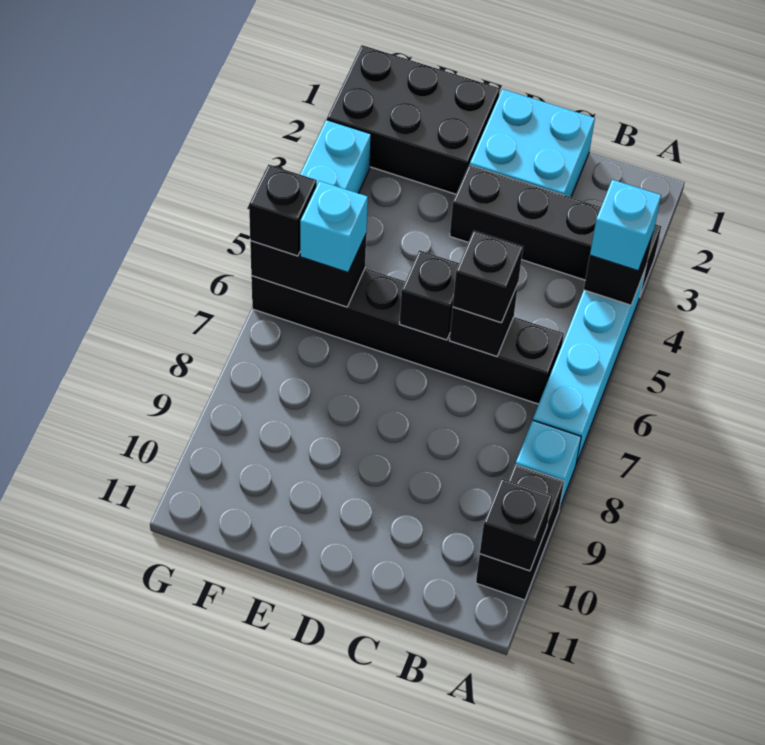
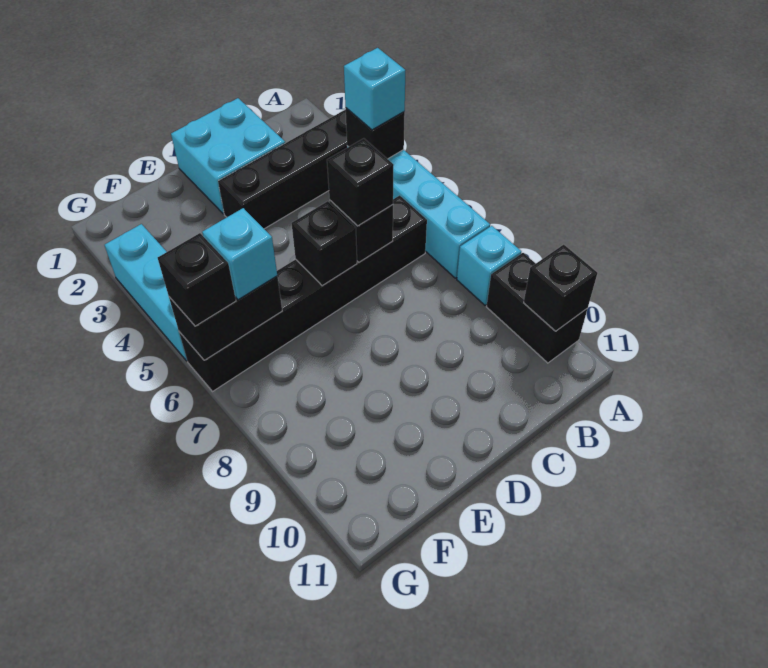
black 2x3 brick [327,45,500,194] -> none

